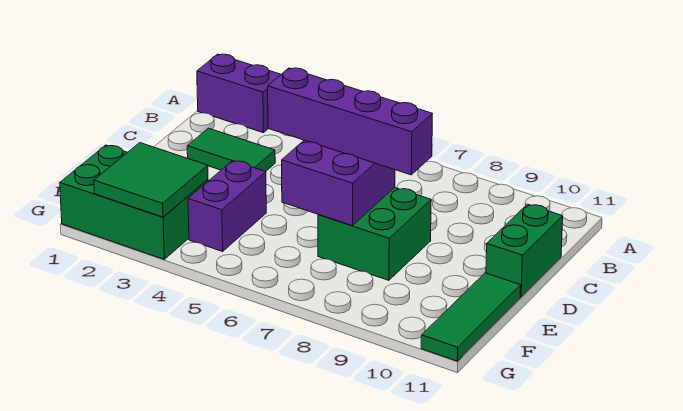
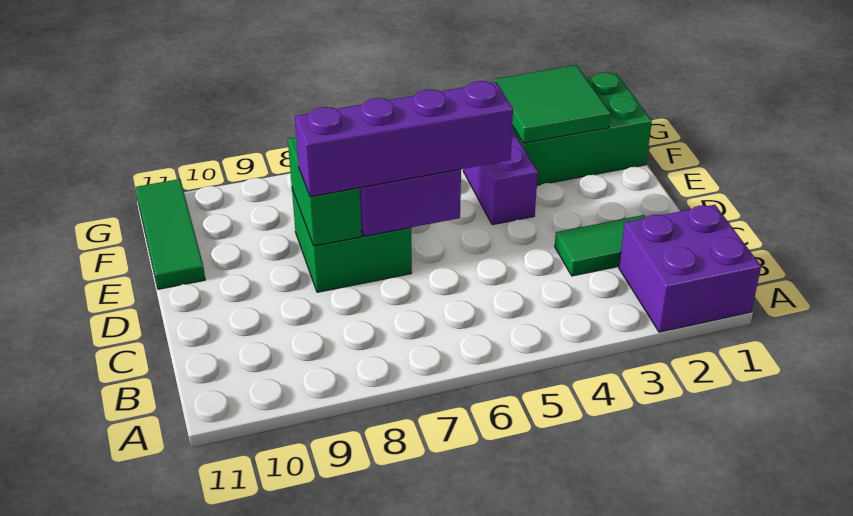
purple 1x2 brick [197,54,281,133] -> purple 2x2 brick [619,205,761,332]
green 1x2 brick [486,204,563,297] -> green 1x2 brick moved to [288,137,362,246]

